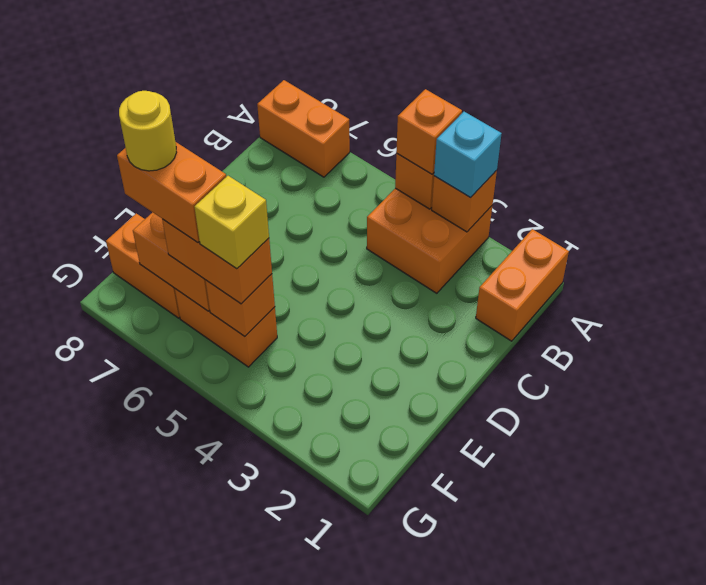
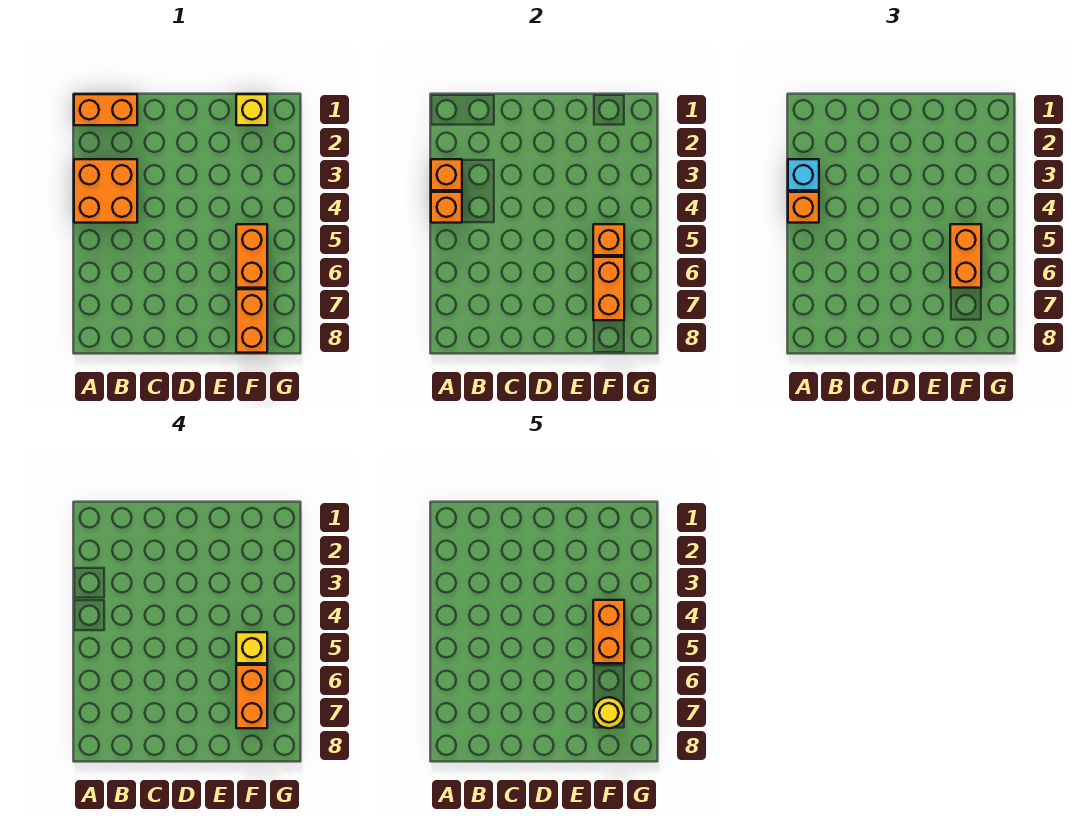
orange 1x2 brick [257,80,350,177] -> orange 1x2 brick moved to [593,600,624,663]
none -> yellow 1x1 brick [236,94,267,125]

